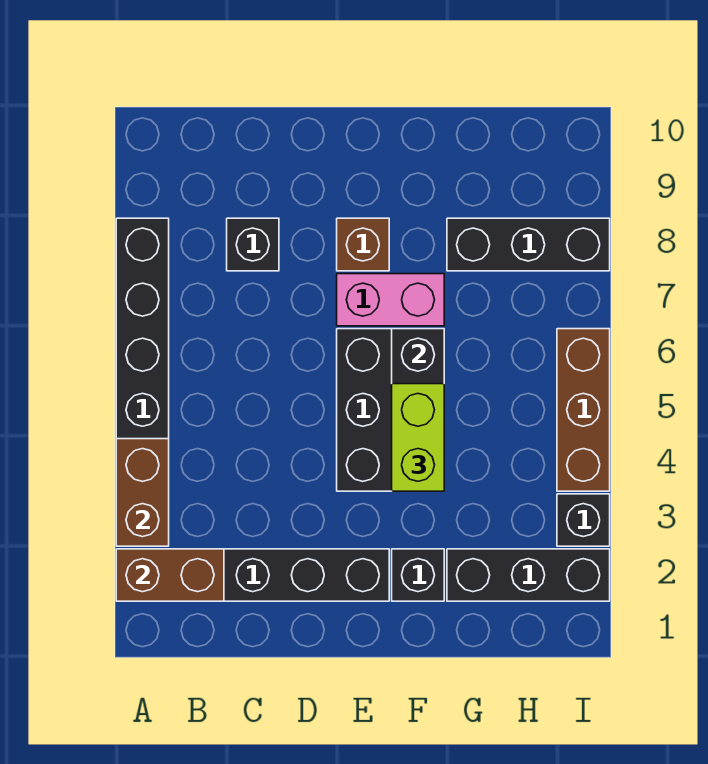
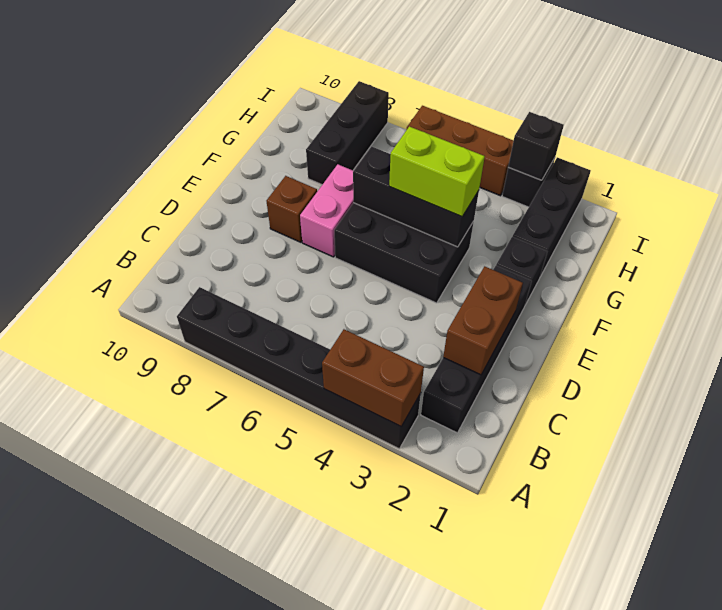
brown 1x2 brick [116,549,224,601] -> brown 1x2 brick moved to [443,266,523,375]
black 1x1 brick [227,218,279,271] -> black 1x1 brick moved to [508,112,564,180]

